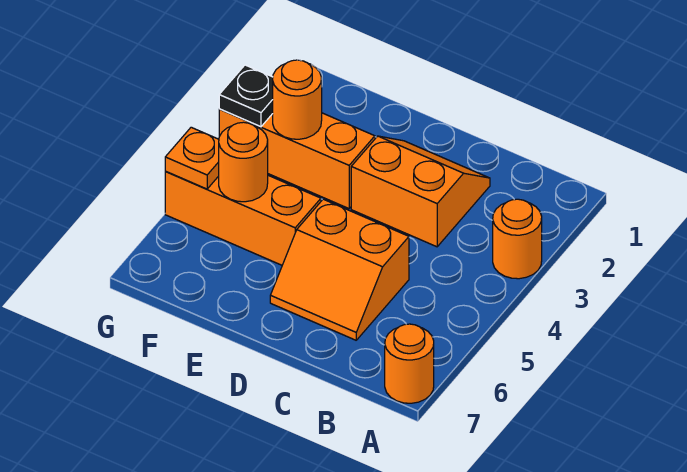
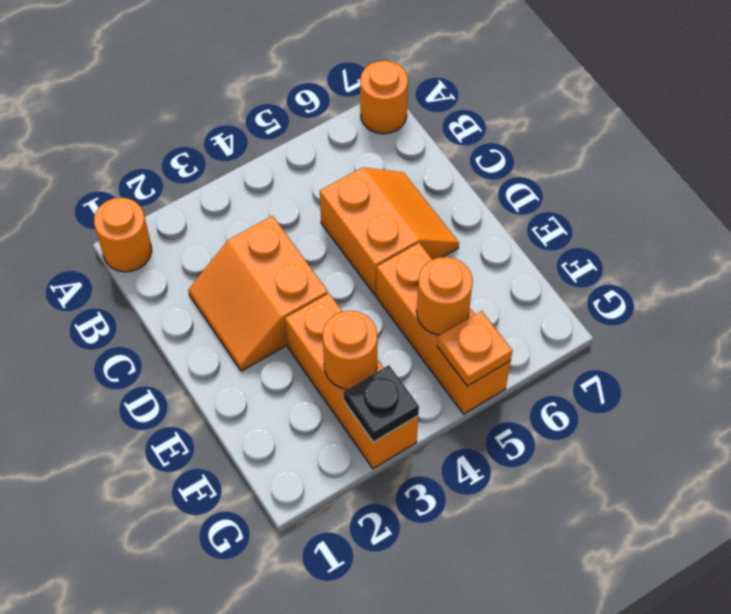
orange 1x1 round brick [493,199,542,279] -> orange 1x1 round brick moved to [94,198,152,272]

